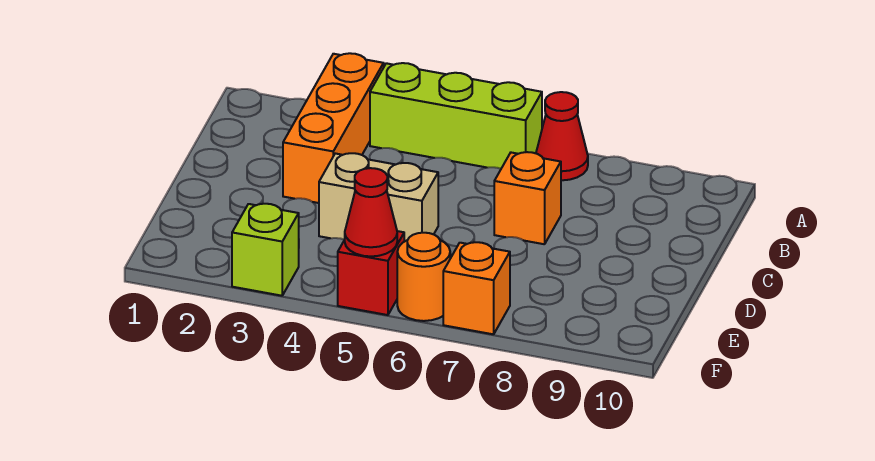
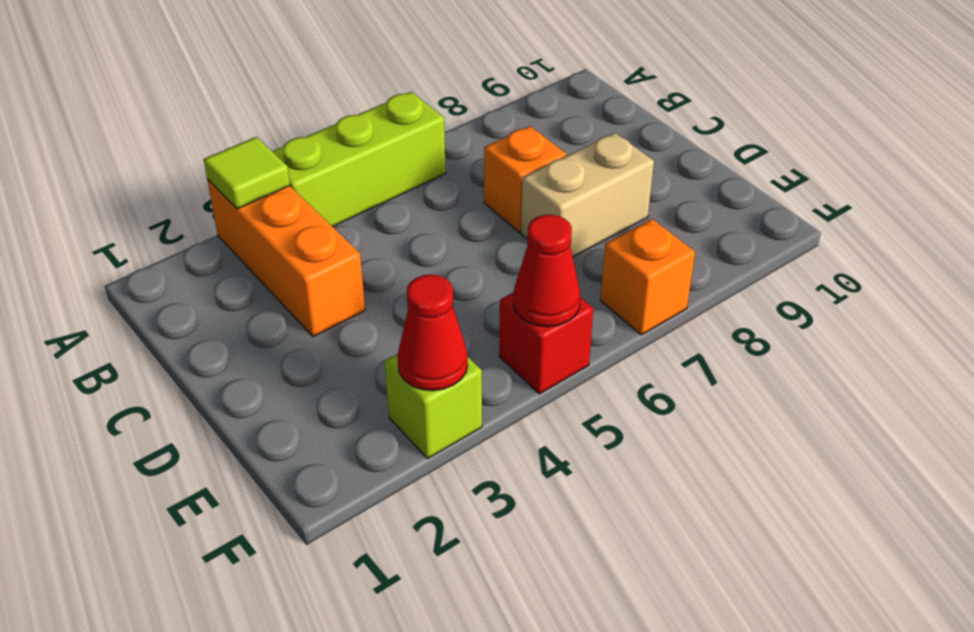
none -> lime 1x1 tile [204,137,290,209]
red 1x1 cone [536,92,588,180] -> red 1x1 cone moved to [397,275,468,391]
tan 1x2 brick [319,153,438,242] -> tan 1x2 brick moved to [521,133,654,257]
orange 1x1 round brick [397,233,450,321] -> none

